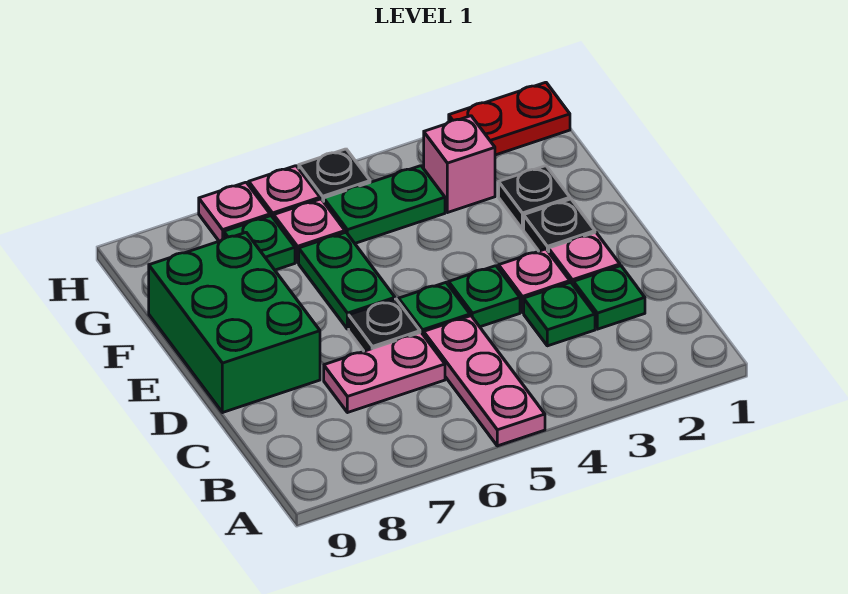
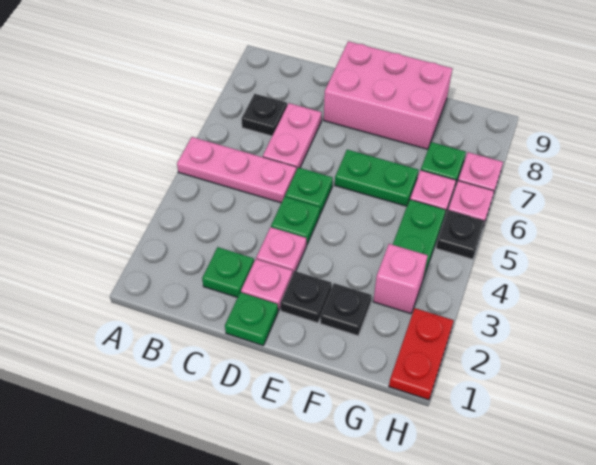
green 1x1 plate [524,282,595,346] -> green 1x1 plate moved to [225,292,278,345]
black 1x1 plate [349,299,420,351] -> black 1x1 plate moved to [242,94,287,136]
green 2x3 brick [149,233,320,413] -> pink 2x3 brick [324,41,452,149]

